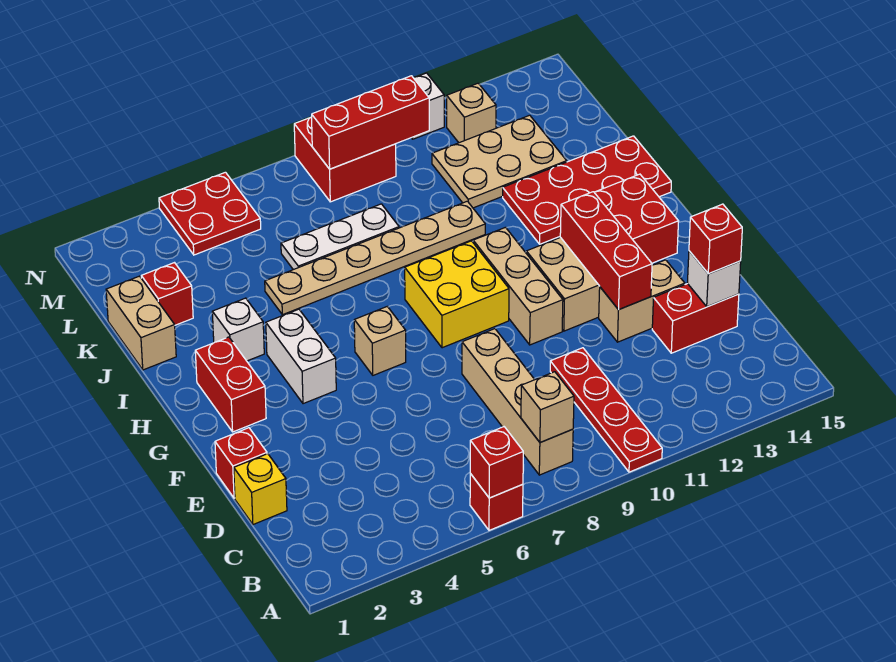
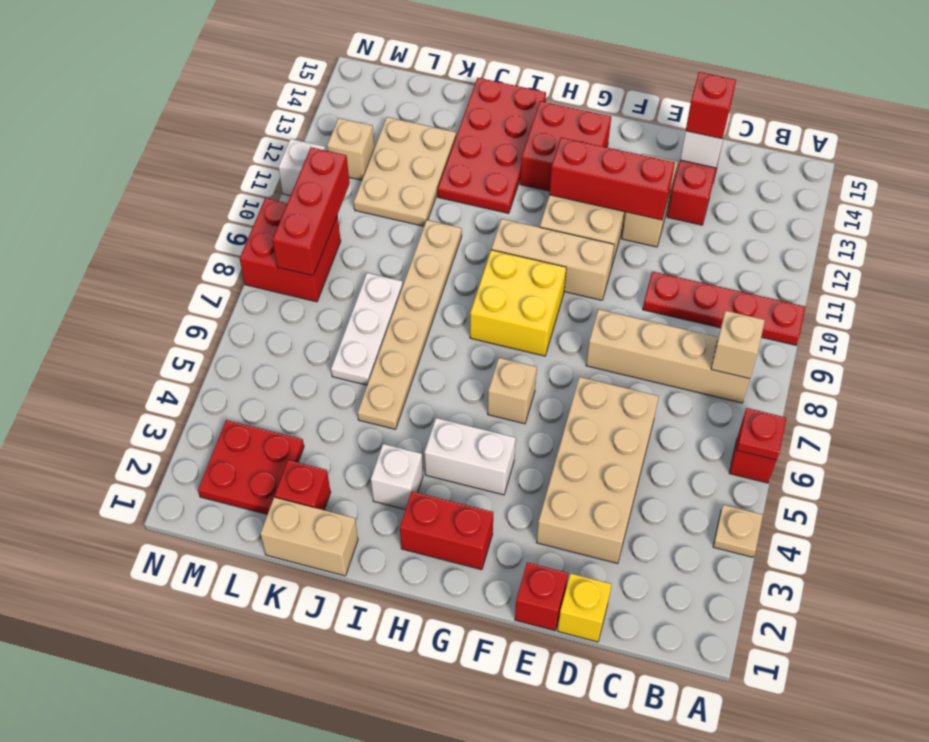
none -> tan 1x1 plate [713,505,763,557]
red 1x1 brick [470,427,523,498] -> red 1x1 plate [736,408,786,460]
none -> tan 2x4 brick [537,377,659,564]
red 2x2 plate [159,172,261,255] -> red 2x2 plate moved to [198,420,304,514]

